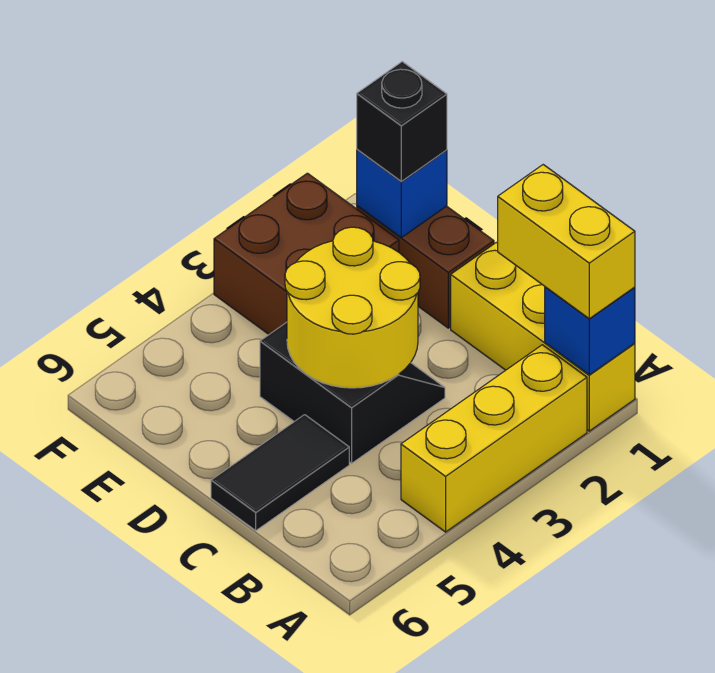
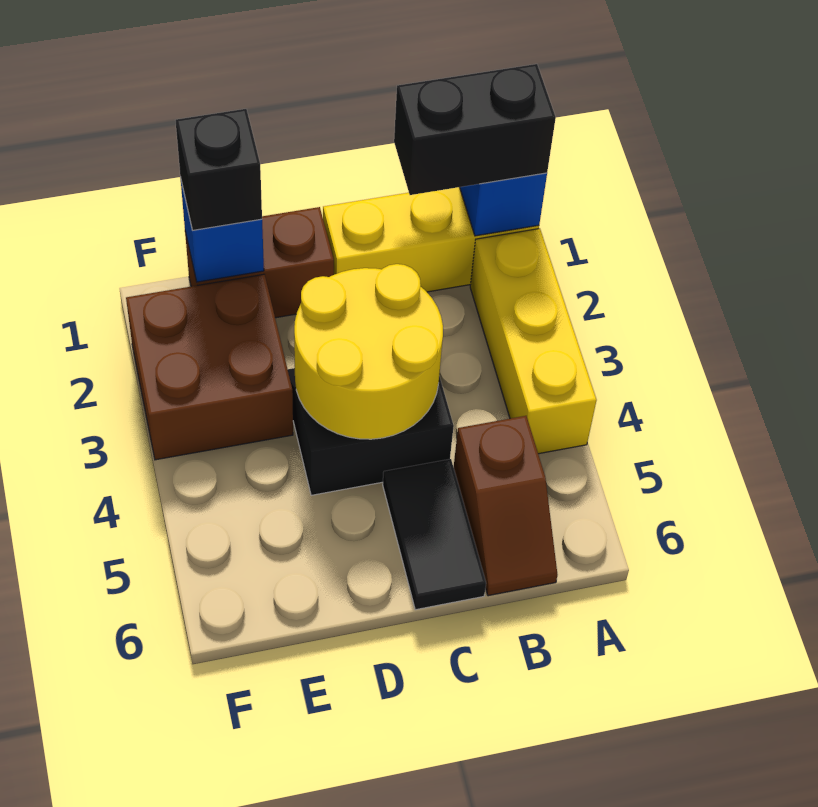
yellow 1x2 brick [498,165,635,319] -> black 1x2 brick [394,64,556,195]
none -> brown 1x2 slope [454,416,558,596]

